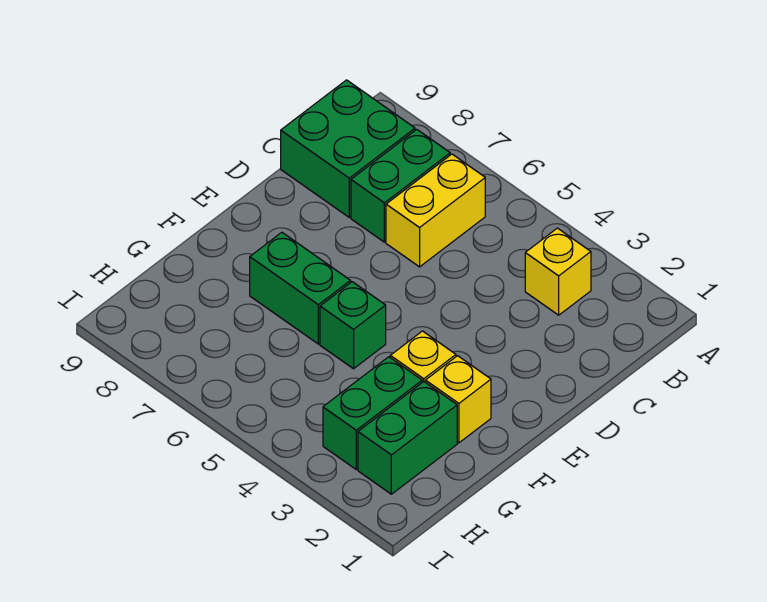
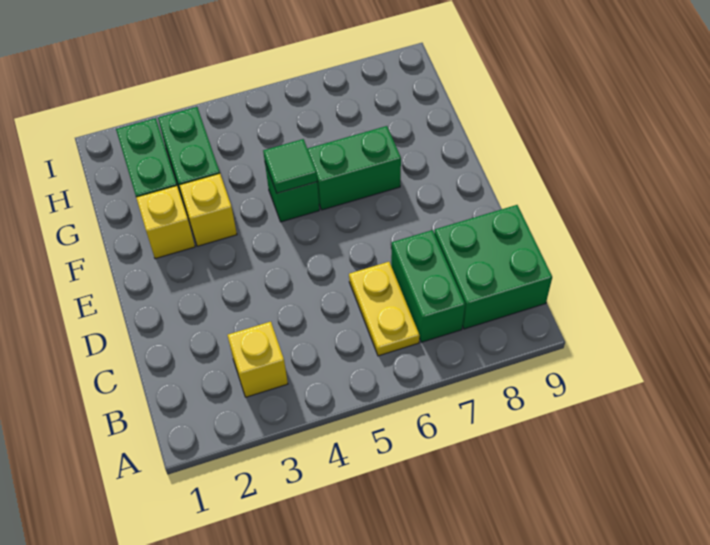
yellow 1x2 brick [386,154,485,267] -> yellow 1x2 plate [349,262,420,356]
none -> green 1x1 tile [263,139,317,193]

